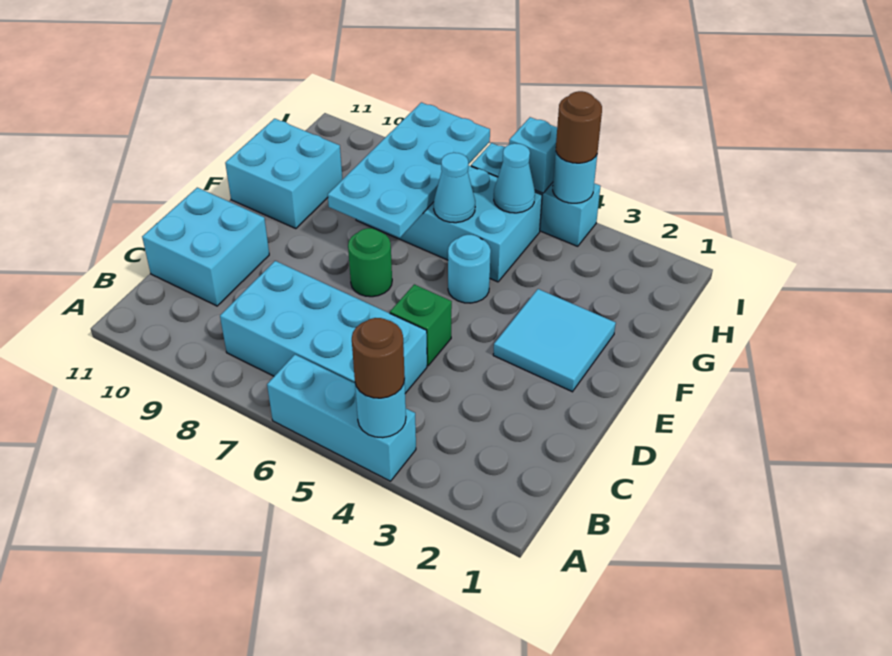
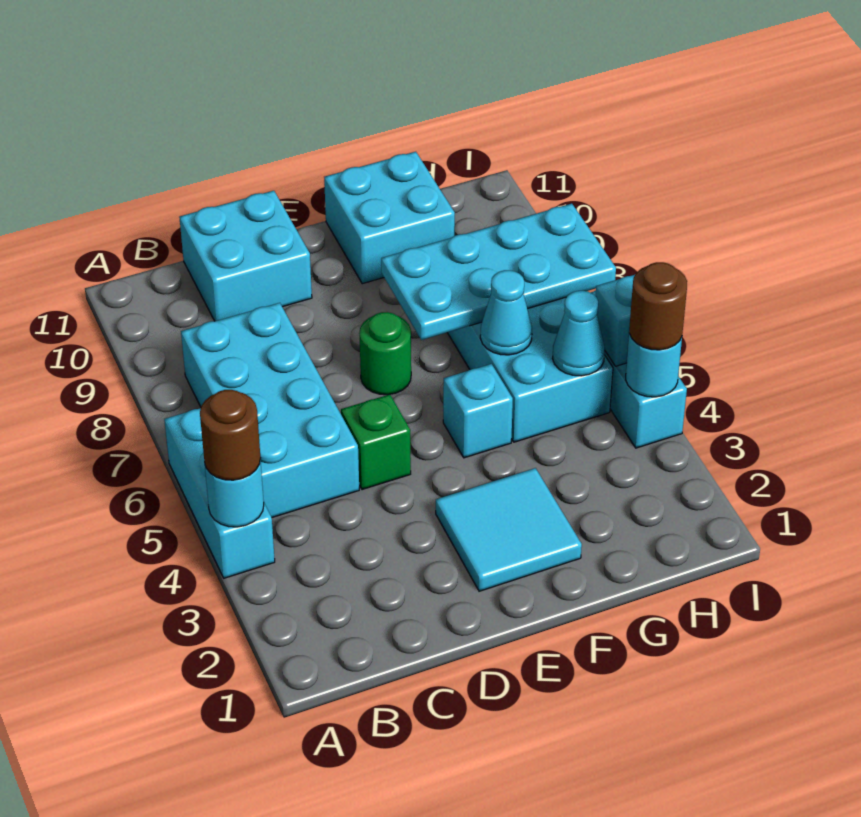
cyan 1x1 round brick [448,235,491,303] -> cyan 1x1 brick [443,364,513,458]

